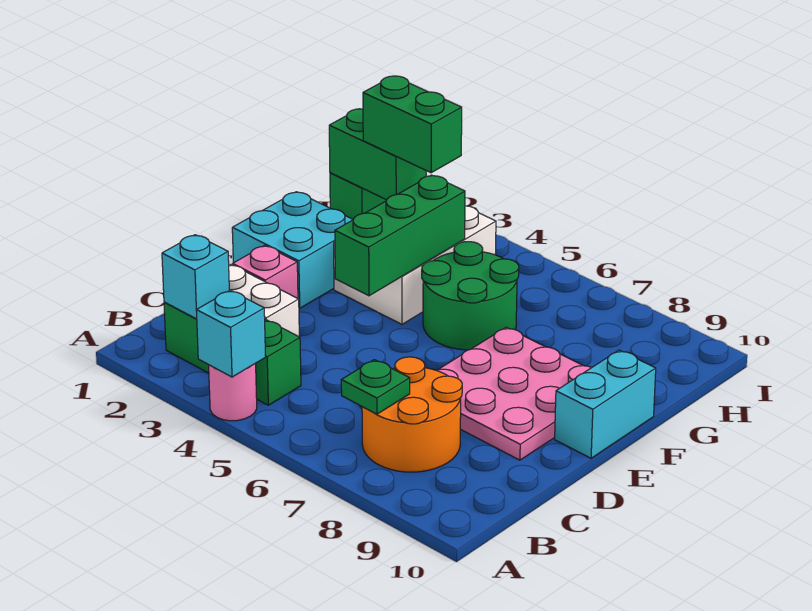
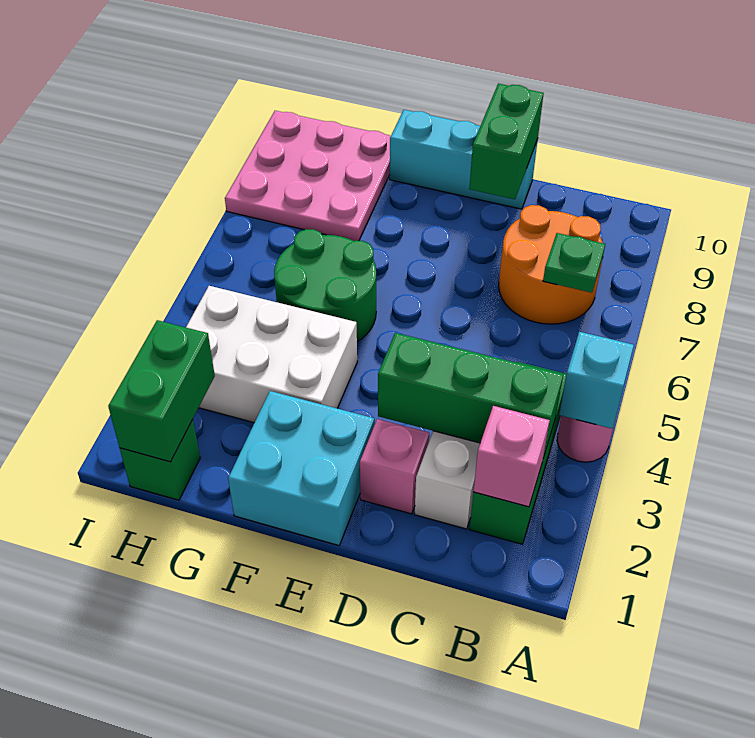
cyan 1x1 brick [162,235,229,319] -> pink 1x1 brick [474,406,550,507]
pink 3x3 plate [437,327,591,460] -> pink 3x3 plate moved to [225,111,391,241]
green 1x3 brick [335,175,465,296] -> green 1x3 brick moved to [378,333,563,458]
cyan 1x2 brick [555,350,656,458] -> cyan 1x3 brick [390,110,538,209]
green 1x2 brick [363,76,462,173] -> green 1x2 brick moved to [469,83,544,199]

